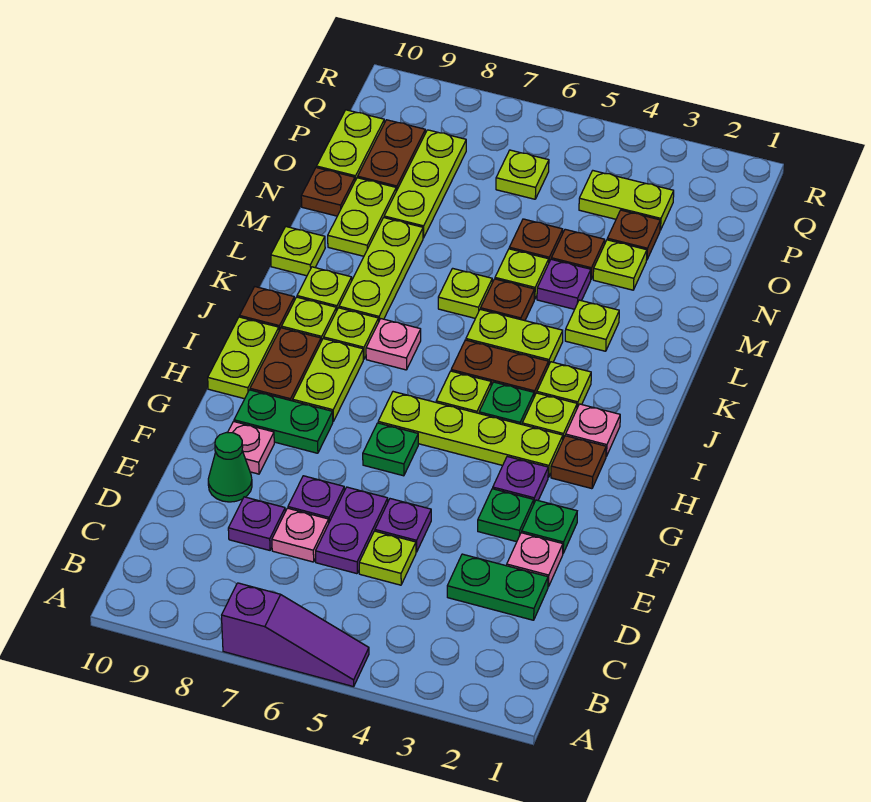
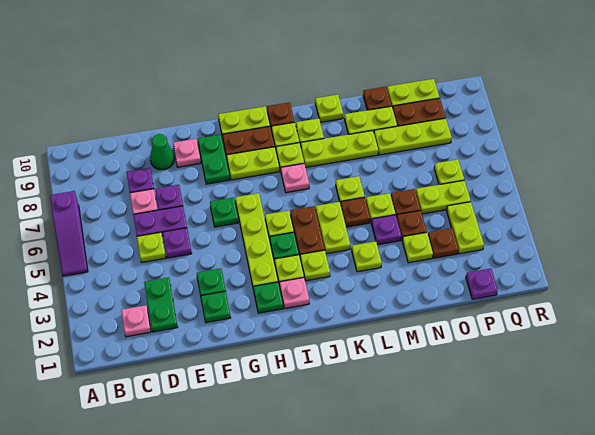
pink 1x1 plate [507,533,563,587] -> pink 1x1 plate moved to [121,305,151,337]
purple 1x1 plate [493,457,548,502] -> purple 1x1 plate moved to [466,269,498,299]
brown 1x1 plate [551,436,606,489] -> green 1x1 plate [253,282,283,313]
none -> lime 1x2 plate [416,180,471,214]

